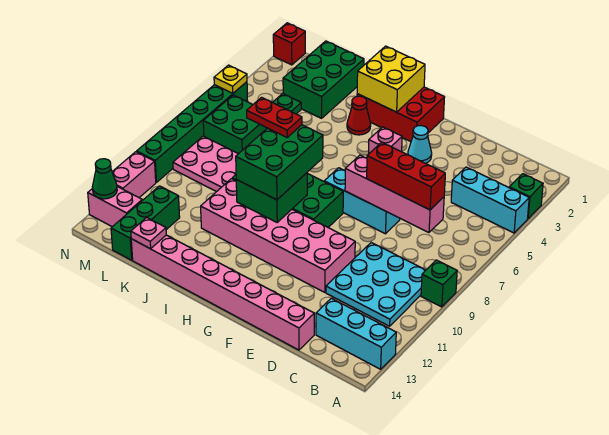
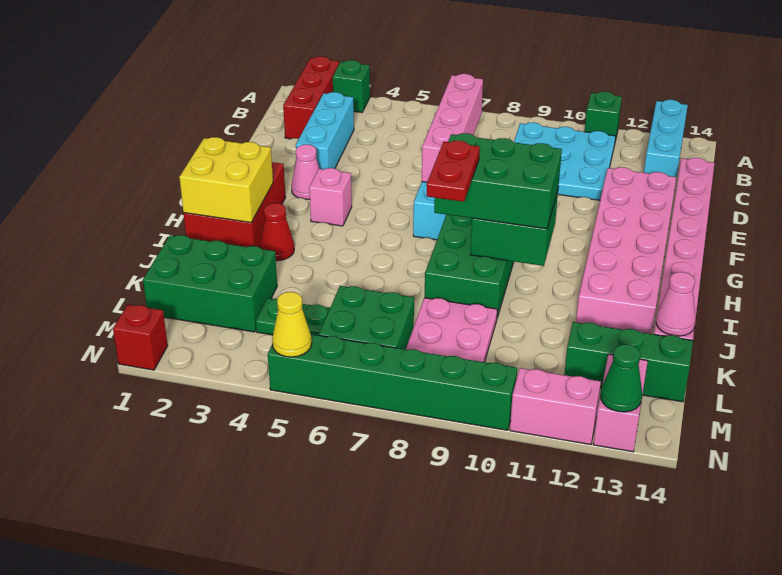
cyan 1x3 brick [451,167,529,233] -> cyan 1x3 brick moved to [296,92,354,169]
green 1x1 brick [421,260,457,307] -> green 1x1 brick moved to [585,92,622,141]
red 1x3 brick [367,142,445,210] -> red 1x3 brick moved to [283,56,339,139]
pink 2x6 brick [201,179,355,292] -> pink 2x6 brick moved to [576,167,676,334]
cyan 1x1 cone [408,126,432,163] -> pink 1x1 cone [291,145,319,199]
pink 1x1 plate [131,217,166,249] -> pink 1x1 cone [656,272,696,336]
yellow 1x1 plate [214,65,247,93] -> yellow 1x1 cone [272,292,312,357]

